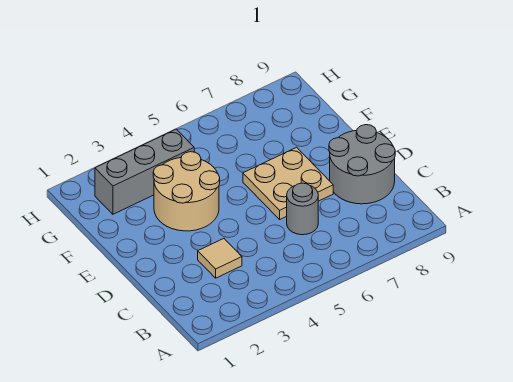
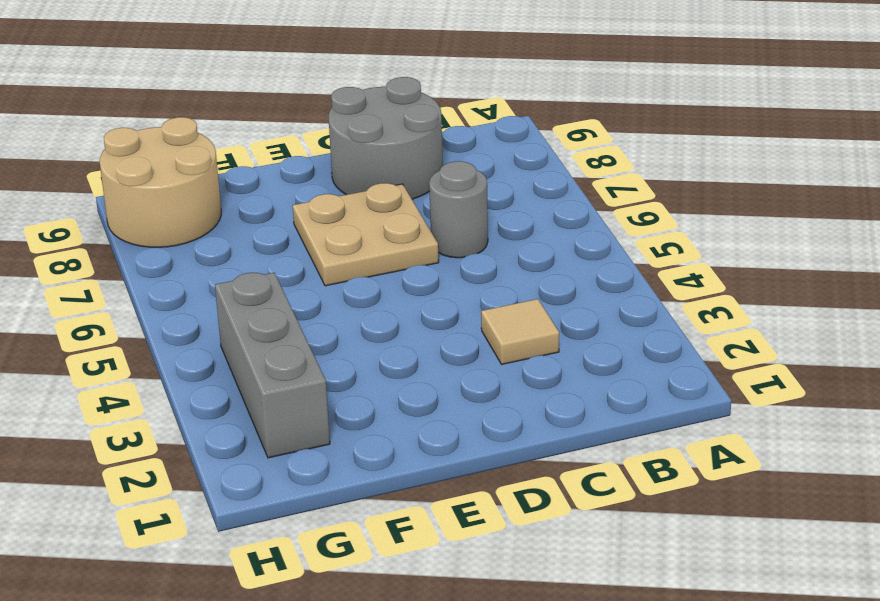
tan 2x2 round brick [153,152,220,231] -> tan 2x2 round brick moved to [100,117,221,247]

